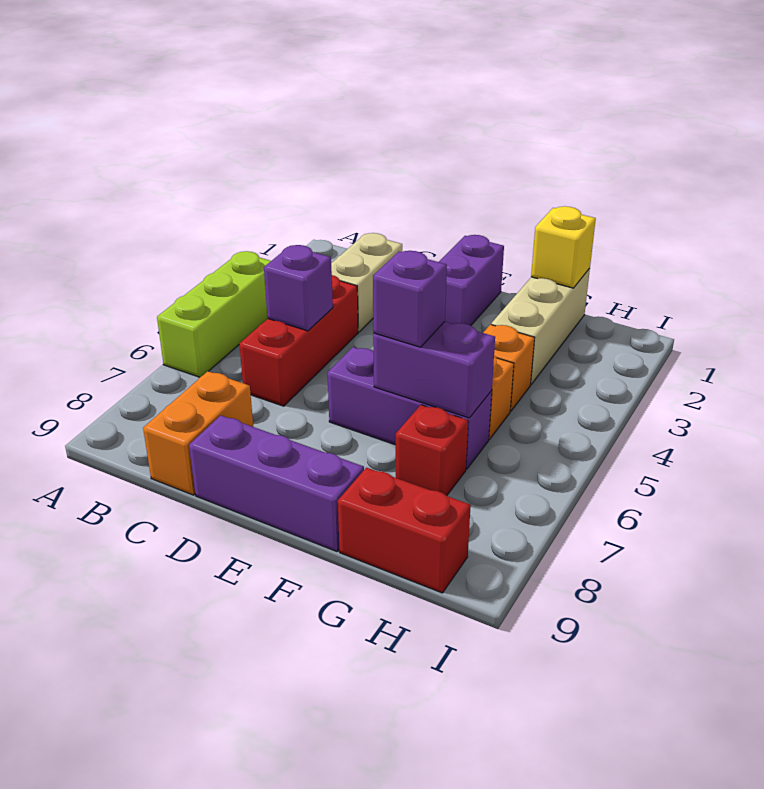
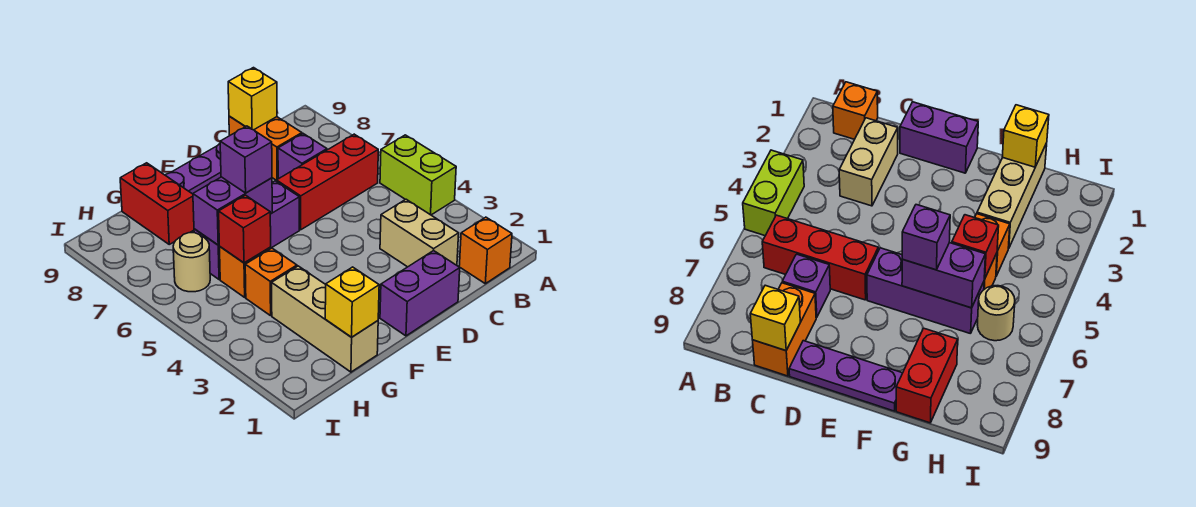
lime 1x3 brick [157,251,271,377] -> lime 1x2 brick [380,135,456,215]
none -> orange 1x1 brick [459,217,512,284]
red 1x3 brick [239,275,358,406] -> red 1x3 brick turned to [277,134,378,230]
purple 1x1 brick [264,245,333,331] -> purple 1x1 brick moved to [278,134,327,179]
none -> yellow 1x1 brick [228,68,277,130]
purple 1x3 brick [189,415,364,551] -> purple 1x3 plate [165,144,221,194]
purple 1x2 brick [439,235,504,326] -> purple 1x2 brick turned to [380,251,460,336]
red 1x1 brick [396,405,468,496] -> red 1x1 brick moved to [219,195,271,263]
red 1x2 brick [338,467,471,593] -> red 1x2 brick turned to [120,163,194,244]
none -> tan 1x1 round brick [173,233,210,292]

